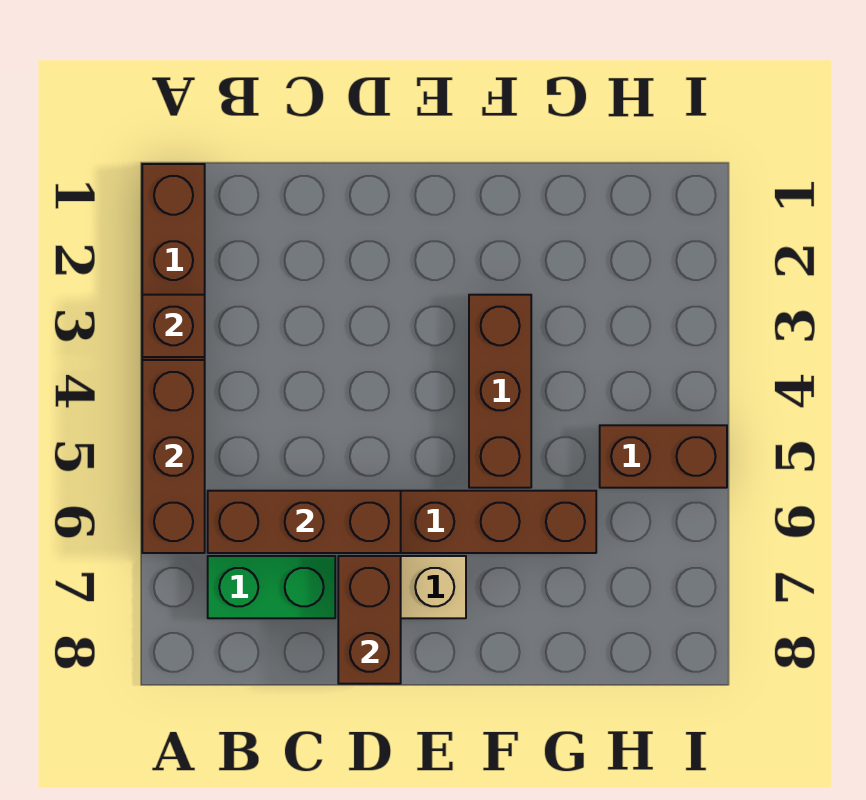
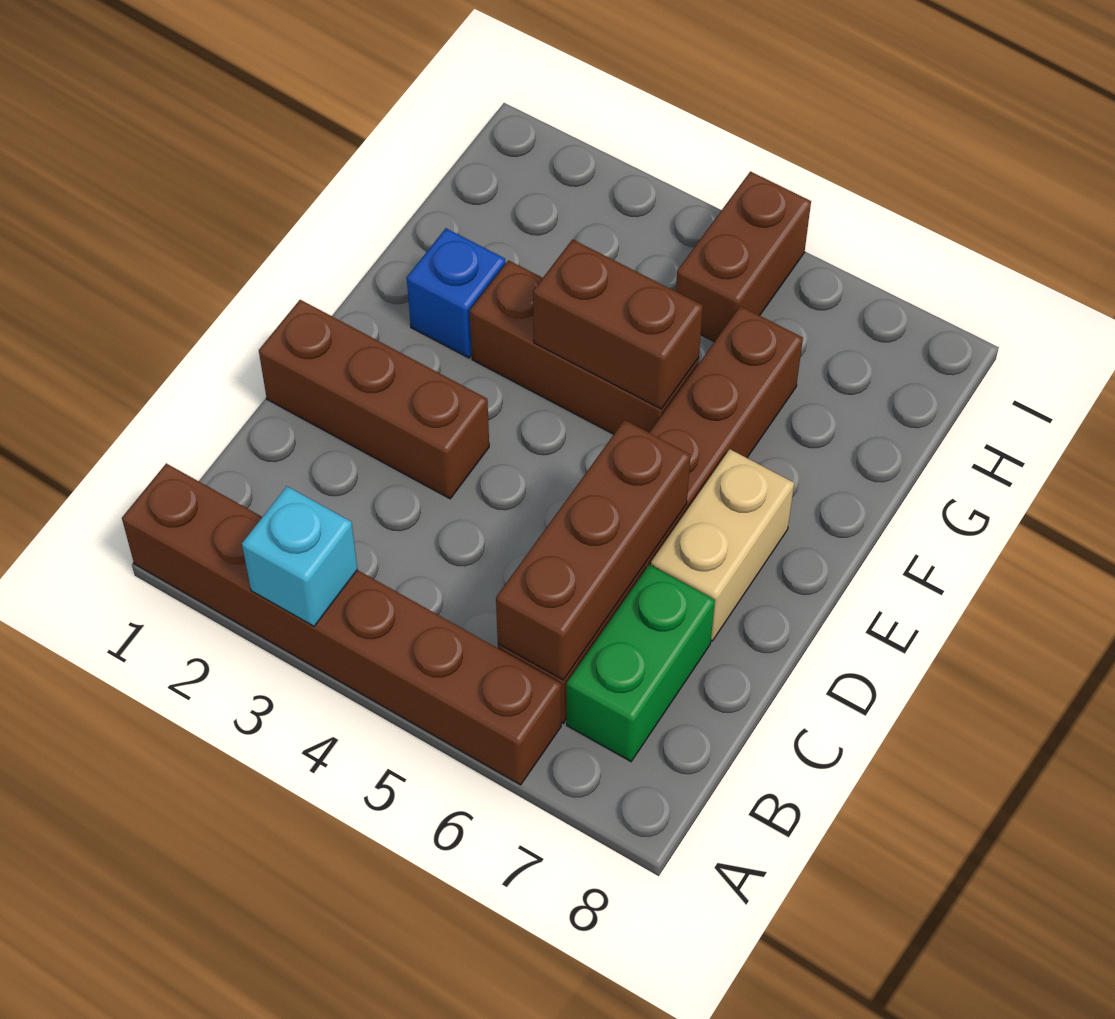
brown 1x1 brick [142,295,205,357] -> cyan 1x1 brick [242,486,358,626]
brown 1x3 brick [142,360,205,553] -> brown 1x3 brick moved to [259,300,489,499]
brown 1x2 brick [338,556,401,684] -> brown 1x2 brick moved to [533,239,703,409]
none -> blue 1x1 brick [407,228,506,358]

